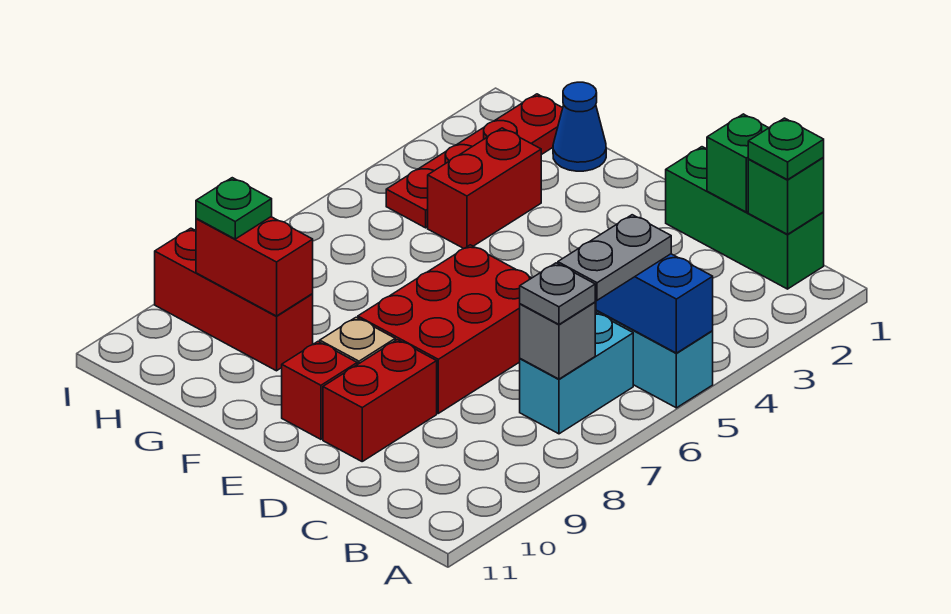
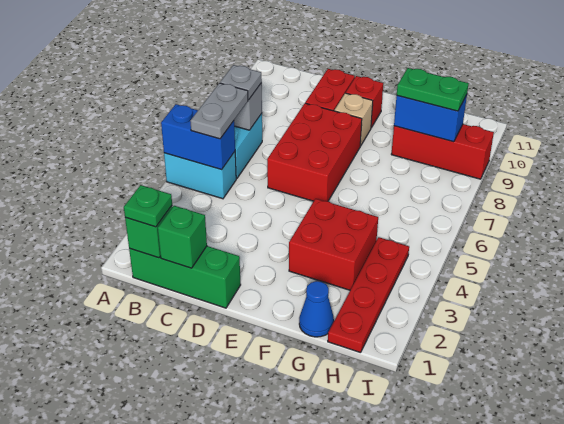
red 1x2 brick [428,128,541,249] -> red 2x2 brick [289,199,378,290]
red 1x2 brick [196,217,313,316] -> blue 1x2 brick [394,95,467,142]
green 1x1 plate [196,178,272,239] -> green 1x2 plate [397,68,469,111]

